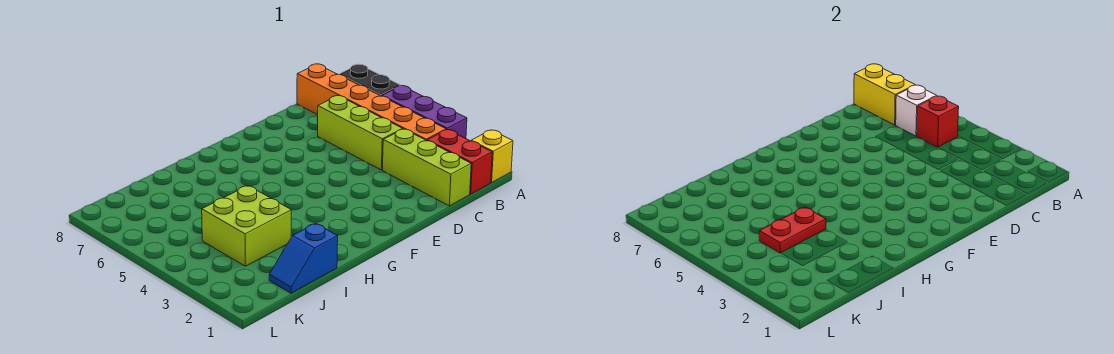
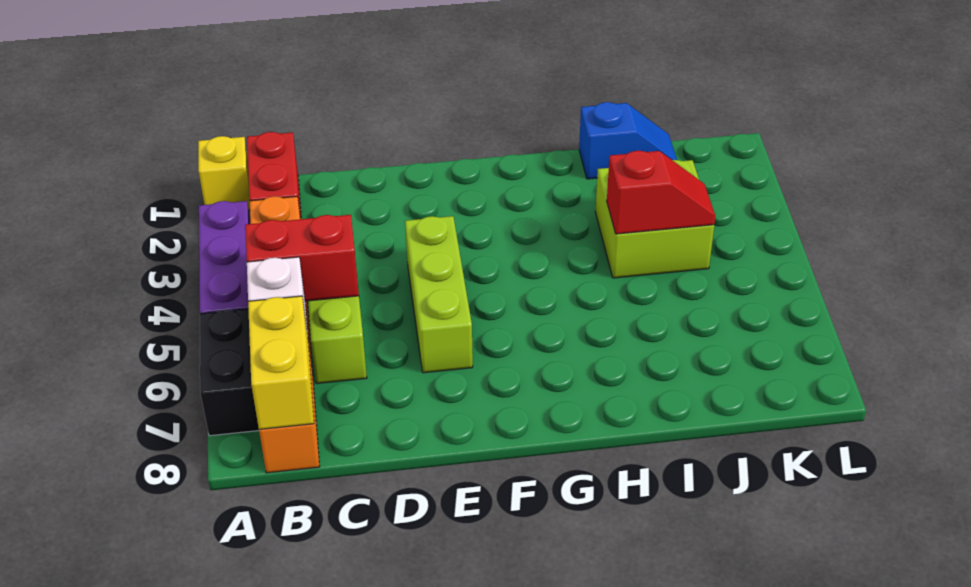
red 1x1 brick [917,96,959,147] -> red 1x2 brick [245,215,359,301]
lime 1x3 brick [382,129,471,206] -> lime 1x3 brick moved to [405,216,473,373]
red 1x2 plate [759,207,826,253] -> red 1x2 slope [607,151,716,234]

